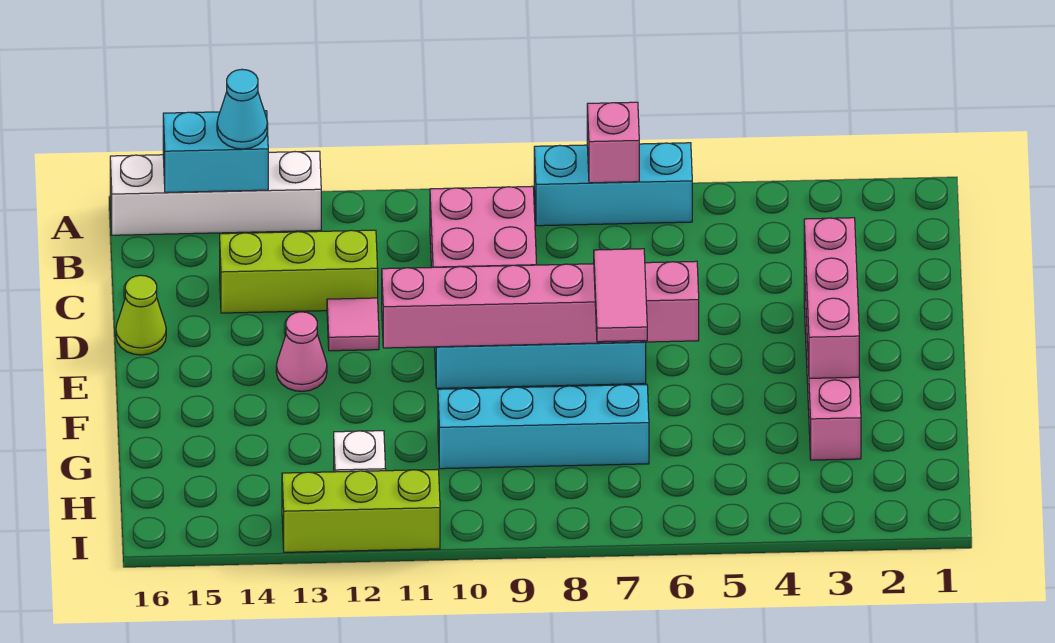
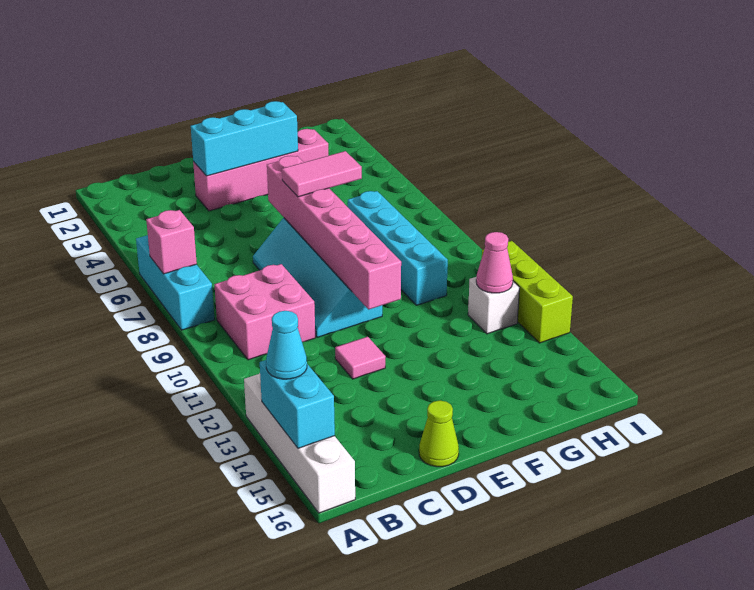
lime 1x3 brick [220,230,378,313] -> none
pink 1x3 brick [804,218,859,378] -> cyan 1x3 brick [191,101,298,176]
pink 1x1 cone [276,312,327,391] -> pink 1x1 cone moved to [476,232,513,293]

